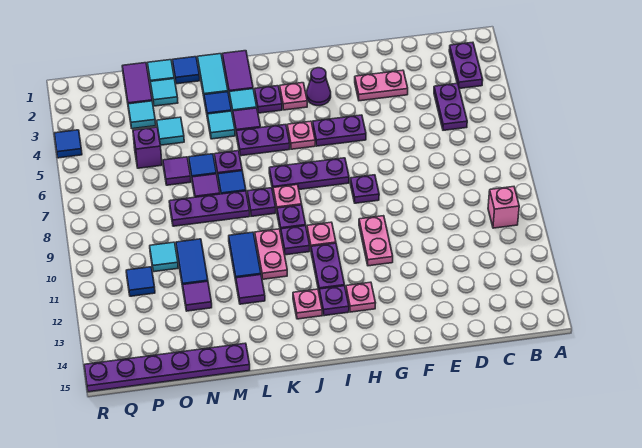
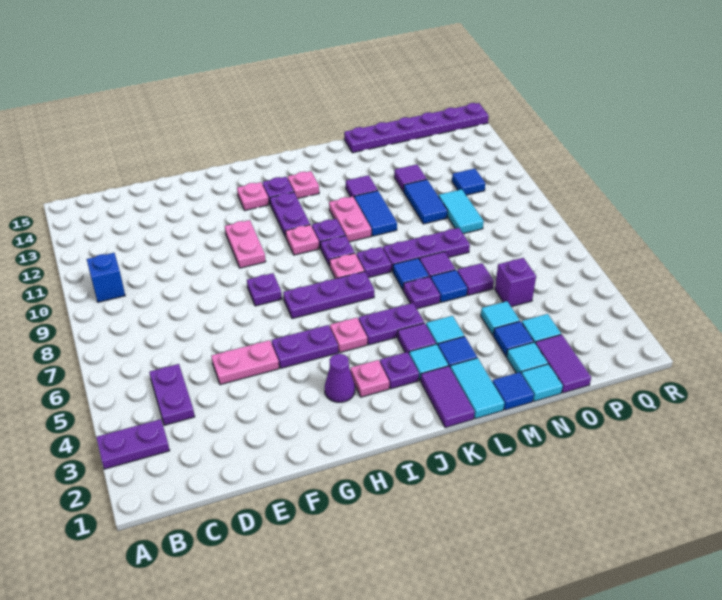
purple 1x2 plate [449,42,483,89] -> purple 1x2 plate turned to [96,419,170,469]
pink 1x1 brick [488,187,519,228] -> blue 1x1 brick [87,253,125,302]
pink 1x2 plate [355,70,408,101] -> pink 1x2 plate moved to [211,340,279,385]
cyan 1x1 tile [150,242,178,272] -> cyan 1x2 tile [439,189,484,234]
blue 1x1 tile [54,130,82,158] -> blue 1x1 tile moved to [493,321,534,356]

